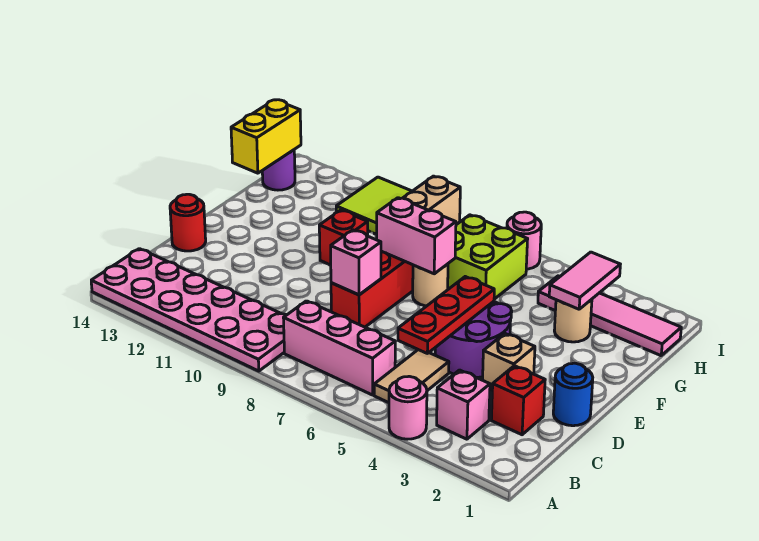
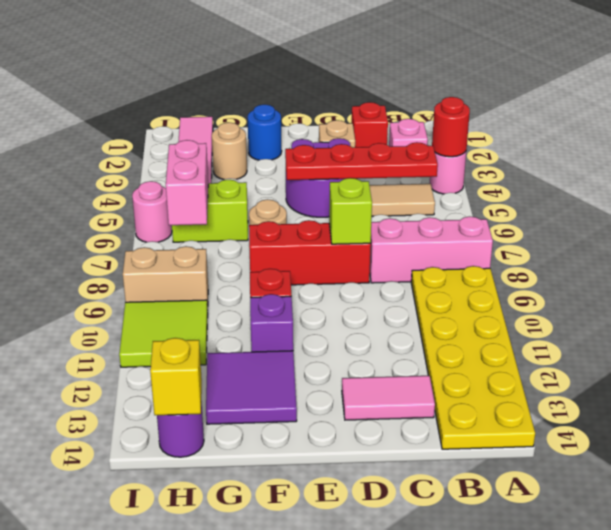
pink 2x6 plate [91,249,286,371] -> yellow 2x6 plate [411,266,535,449]
pink 1x3 brick [284,301,395,395] -> pink 1x3 brick turned to [370,216,493,283]
red 1x3 plate [398,277,494,353] -> red 1x4 plate [285,142,438,180]
blue 1x1 round brick [553,363,593,426] -> blue 1x1 round brick moved to [248,105,282,160]
pink 1x1 brick [331,230,381,295] -> lime 1x1 brick [329,178,372,244]
red 1x1 round brick [170,194,206,251] -> red 1x1 round brick moved to [432,97,470,157]
pink 1x2 brick [377,198,456,274] -> pink 1x2 brick moved to [166,140,208,225]
none -> purple 1x1 brick [250,294,293,352]
none -> purple 2x2 tile [206,351,297,424]
pink 1x2 tile [549,252,620,309] -> pink 1x2 tile moved to [342,376,435,420]
lime 2x2 brick [448,215,528,299] -> lime 1x2 brick [172,180,248,242]
yellow 1x2 brick [231,100,301,173] -> yellow 1x1 brick [150,338,202,415]

